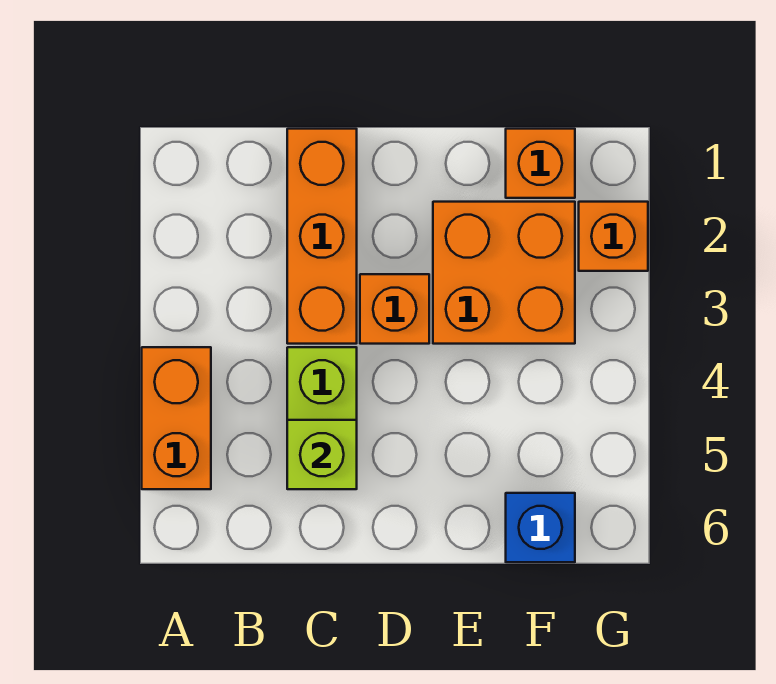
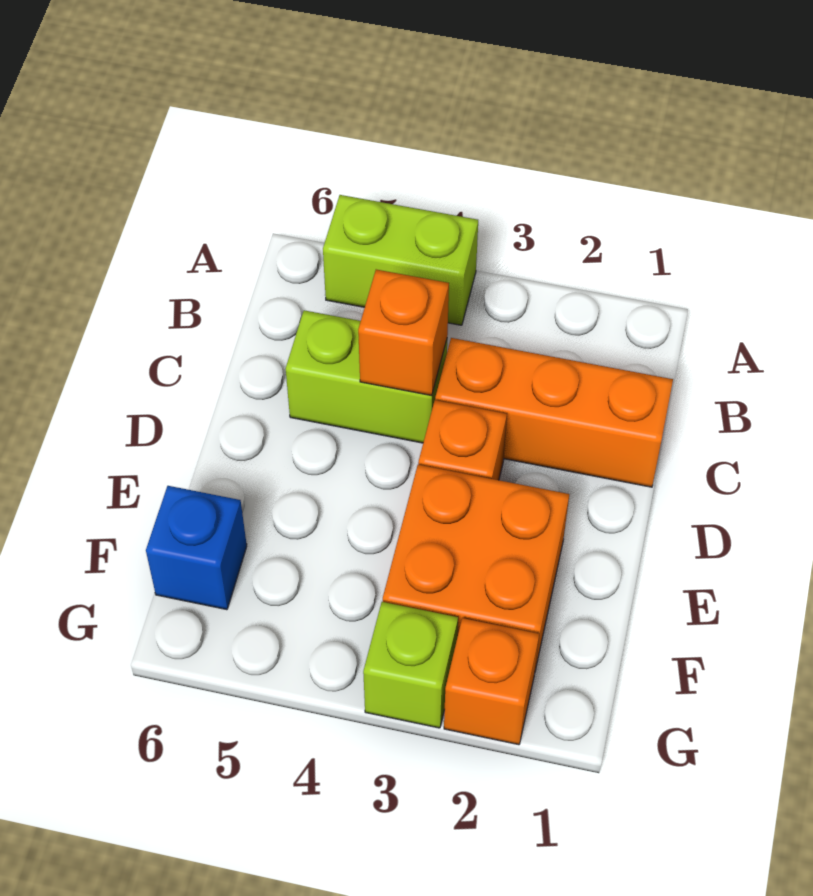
orange 1x2 brick [142,347,211,489] -> lime 1x2 brick [323,195,478,325]
lime 1x1 brick [287,420,357,489] -> lime 1x1 brick moved to [363,602,458,728]
orange 1x1 brick [506,129,575,198] -> orange 1x1 brick moved to [358,270,449,396]

